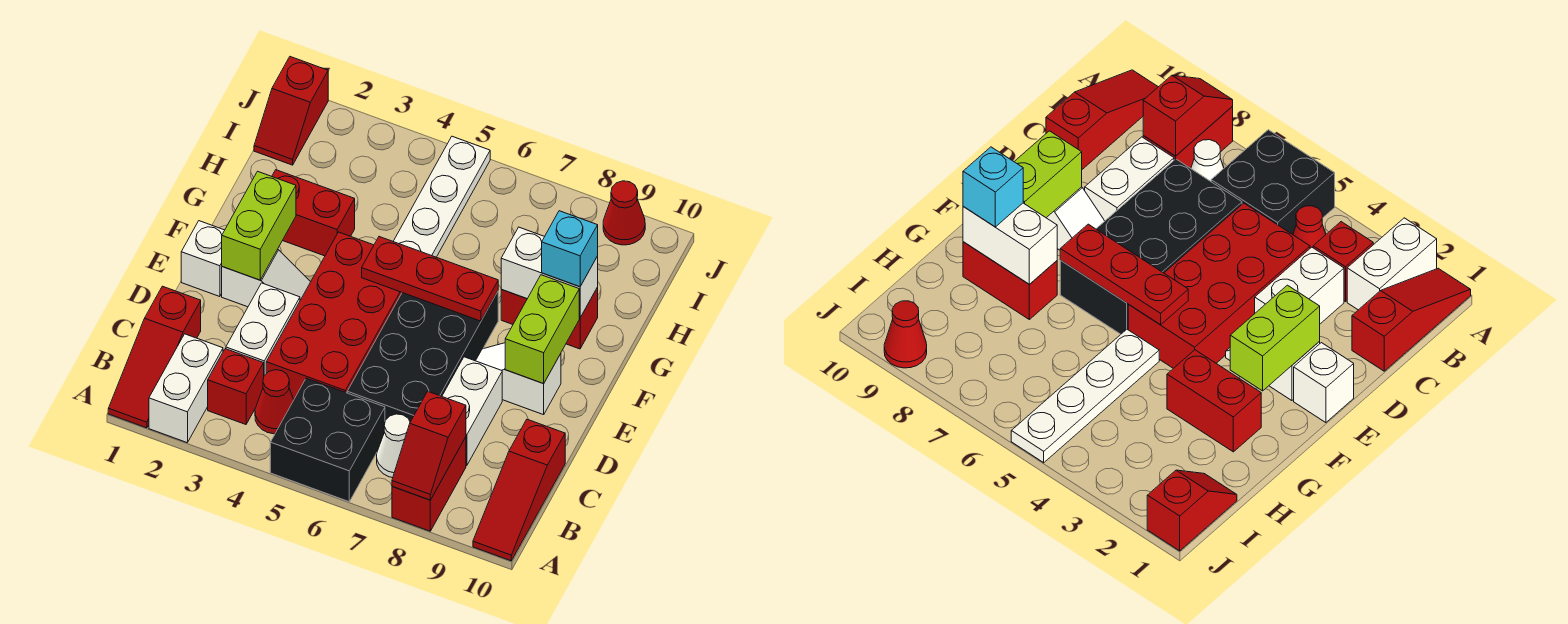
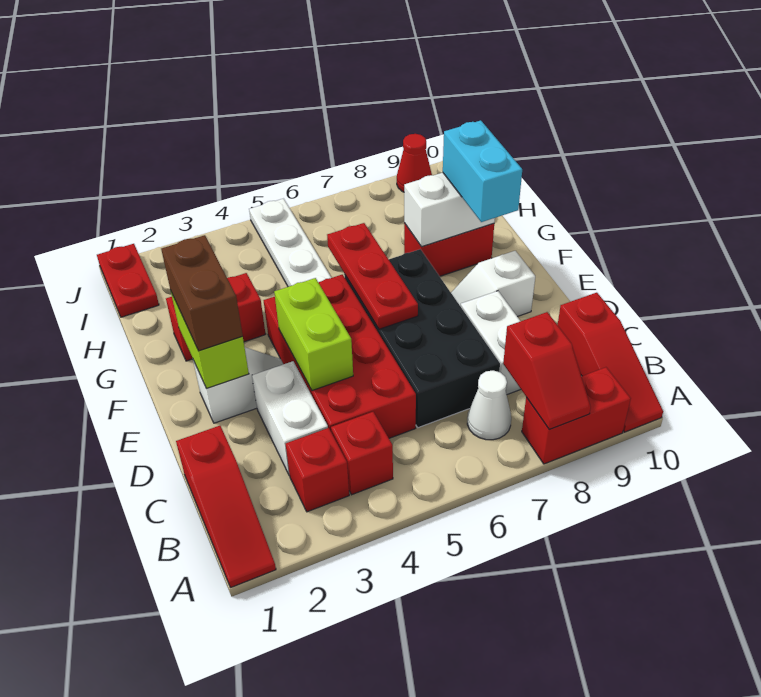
white 1x2 brick [149,334,223,443] -> none
black 2x2 brick [270,378,385,502] -> none
red 1x2 brick [392,437,466,531] -> red 1x2 brick turned to [522,367,631,464]
red 1x1 cone [255,370,294,434] -> red 1x1 brick [331,412,393,495]
white 1x1 brick [181,221,225,297] -> none
none -> brown 1x2 brick [161,235,243,351]
lime 1x2 brick [505,275,579,384] -> lime 1x2 brick moved to [274,278,353,391]
red 1x3 plate [362,237,498,321] -> red 1x3 plate turned to [327,223,418,329]
cyan 1x1 brick [542,211,598,287] -> cyan 1x2 brick [443,120,522,222]
red 1x2 slope [254,57,328,165] -> red 1x2 plate [97,244,159,317]

